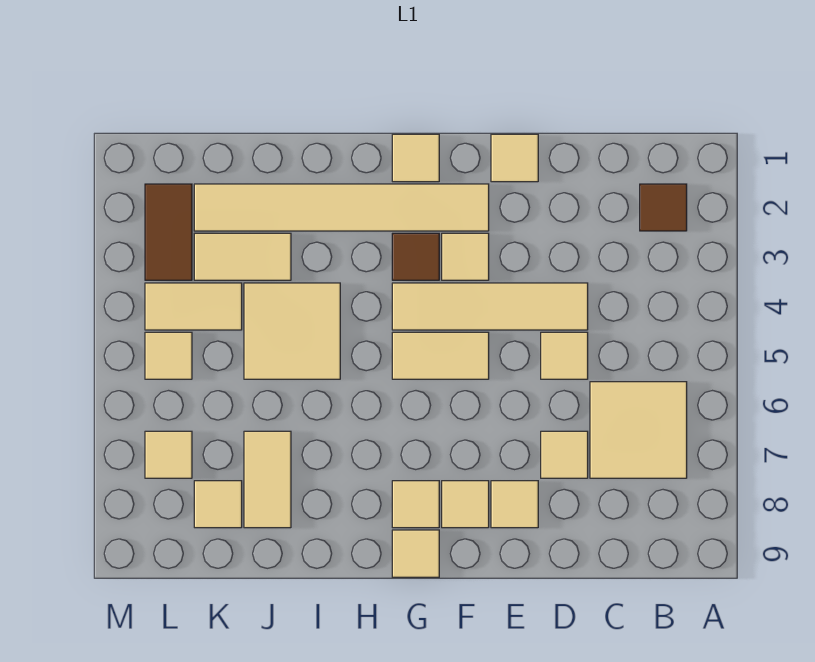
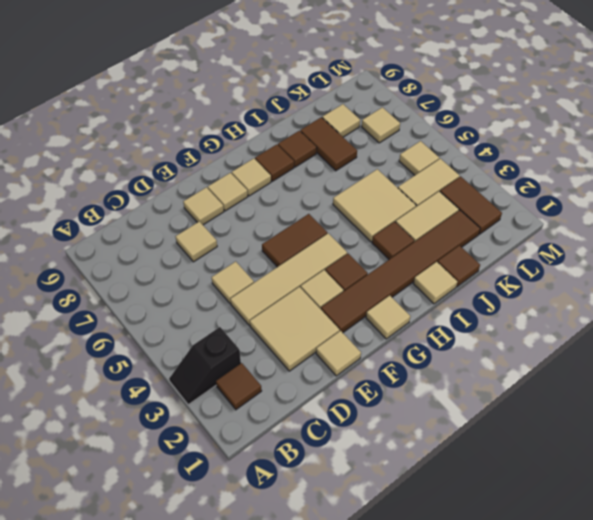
none -> black 1x2 slope [169,327,241,405]
tan 2x2 tile [590,382,687,478] -> tan 2x2 tile moved to [250,287,340,371]
tan 1x6 tile [194,184,489,231] -> brown 1x6 tile [321,210,480,333]
tan 1x2 tile [392,332,489,379] -> brown 1x2 tile [262,214,327,267]
tan 1x1 tile [392,530,439,577] -> tan 1x1 tile moved to [413,262,457,304]
none -> brown 1x1 tile [255,144,294,181]
none -> brown 1x1 tile [372,222,414,259]
none -> brown 1x1 tile [278,131,317,167]
none -> brown 1x1 tile [438,245,480,287]
tan 1x2 tile [244,431,291,528] -> brown 1x2 tile [300,117,357,171]

